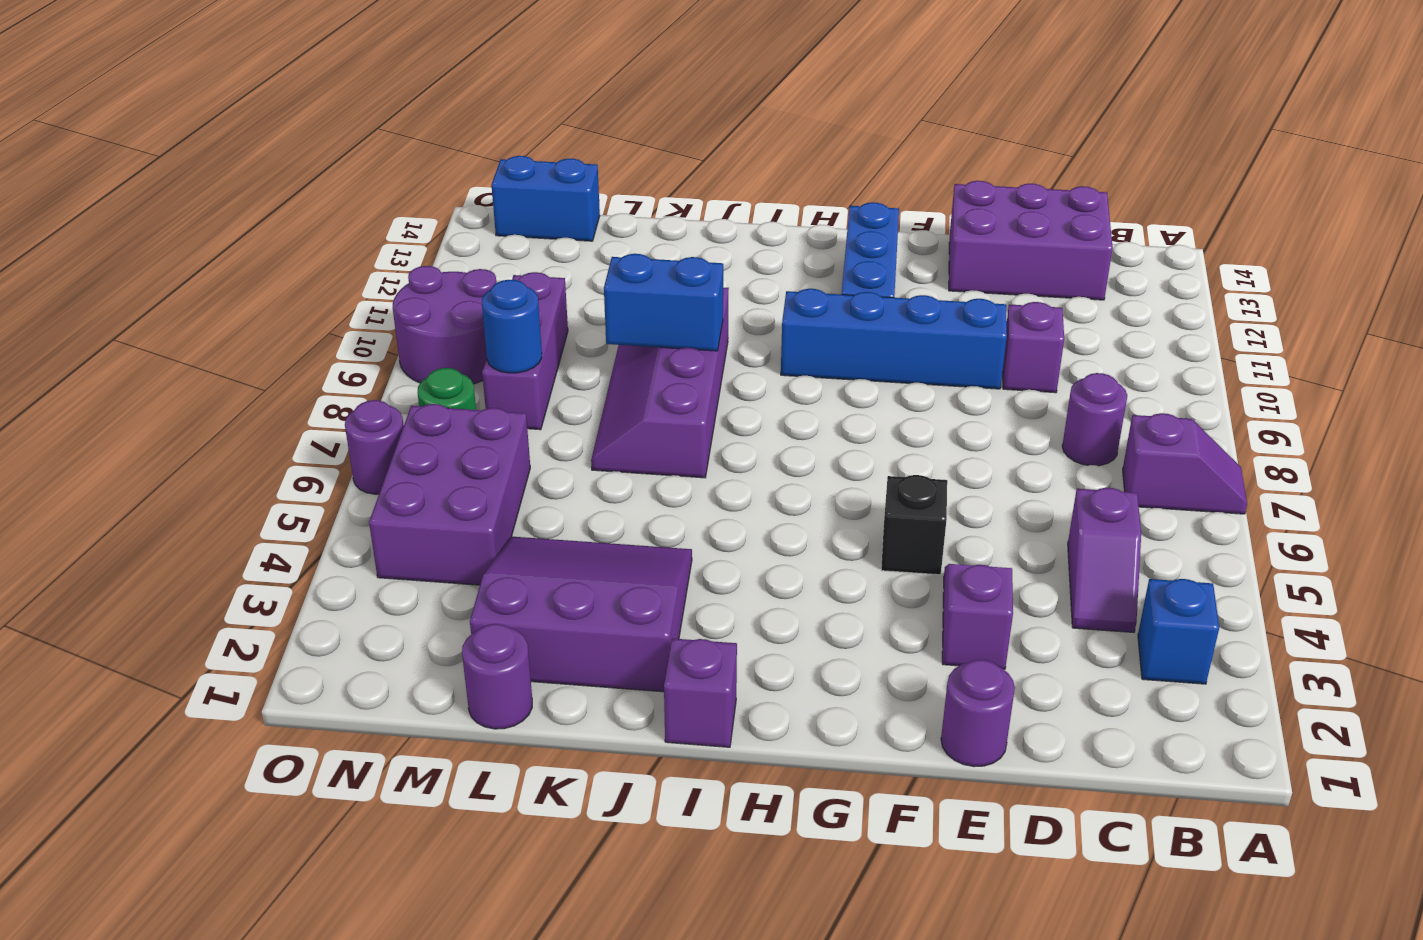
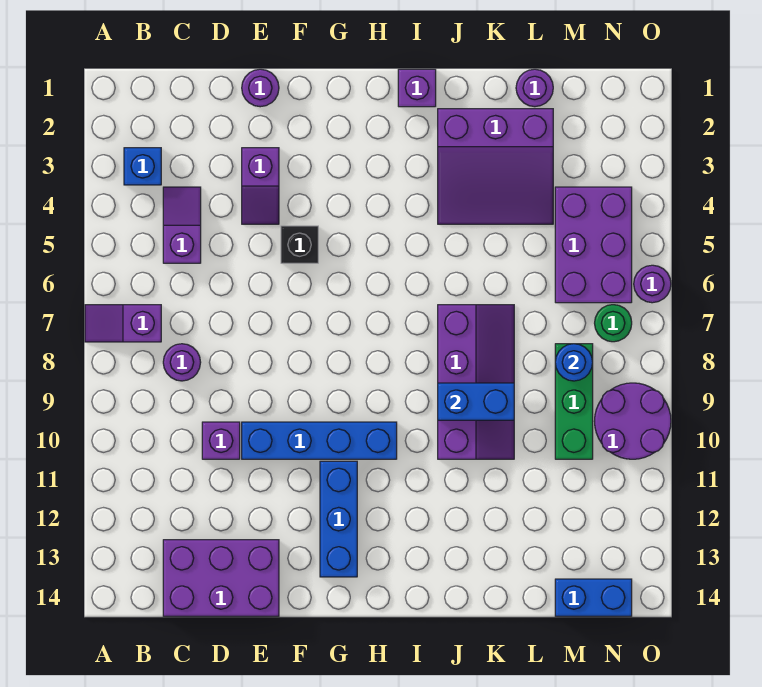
purple 1x3 brick [482,272,568,430] -> green 1x3 brick [555,344,593,459]

